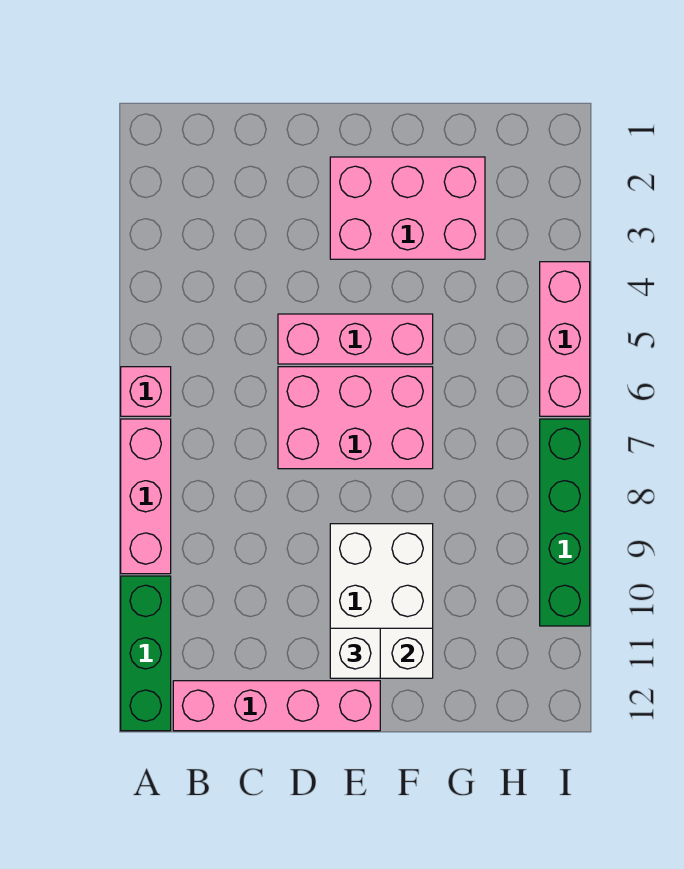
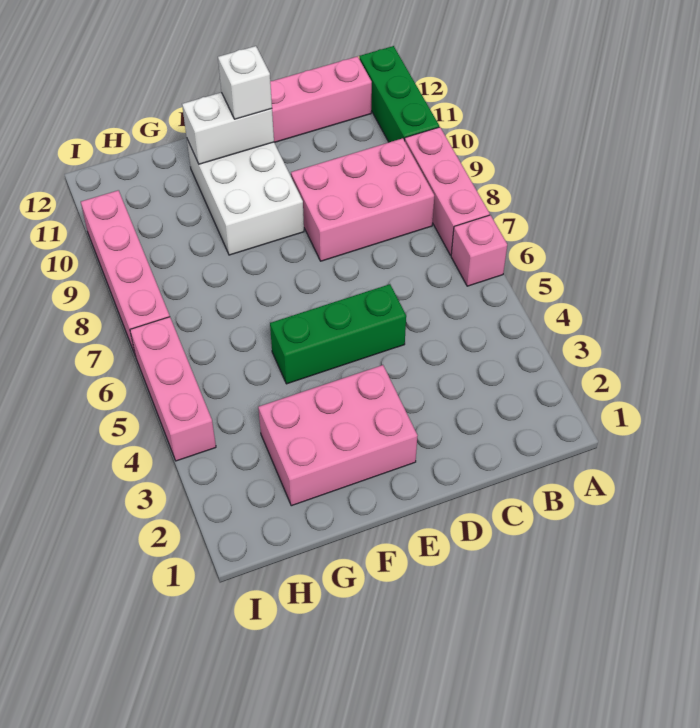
pink 1x3 brick [278,314,433,364] -> green 1x3 brick [270,284,406,384]
pink 2x3 brick [278,367,433,469] -> pink 2x3 brick moved to [291,138,434,261]
green 1x4 brick [540,419,590,626] -> pink 1x4 brick [81,190,170,354]

